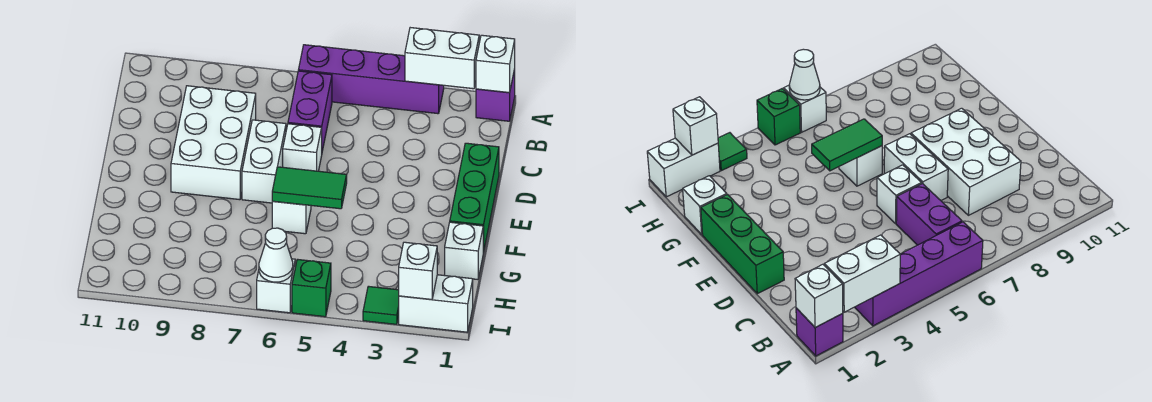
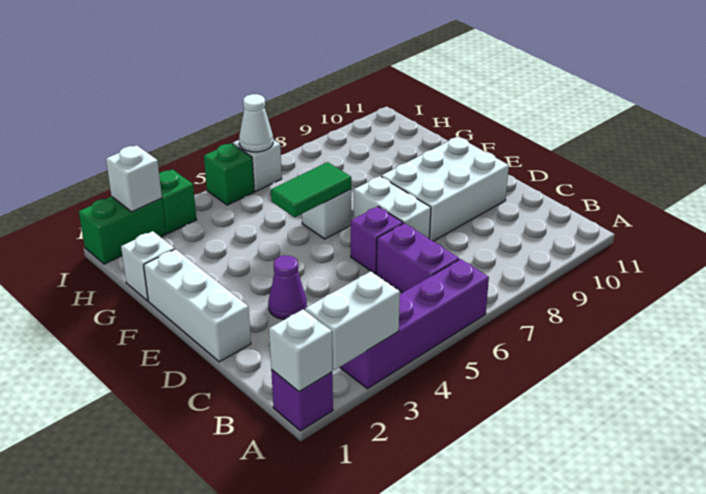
white 2x3 brick [171,86,256,200] -> white 2x3 brick turned to [381,137,509,241]
green 1x3 brick [450,143,499,253] -> white 1x3 brick [144,249,251,362]
none -> purple 1x1 cone [268,255,307,319]
white 1x1 brick [283,124,322,171] -> purple 1x1 brick [351,206,403,274]
white 1x2 brick [399,275,473,332] -> green 1x2 brick [79,197,166,264]
green 1x1 tile [363,286,399,324] -> green 1x1 brick [159,170,197,233]

